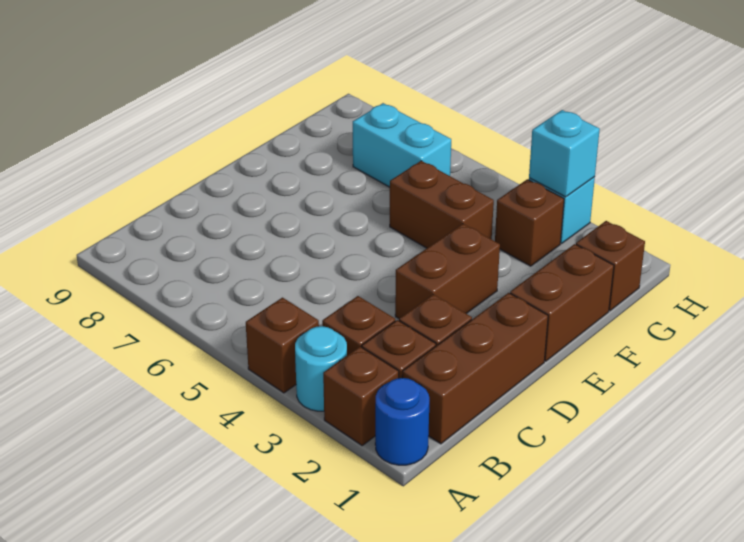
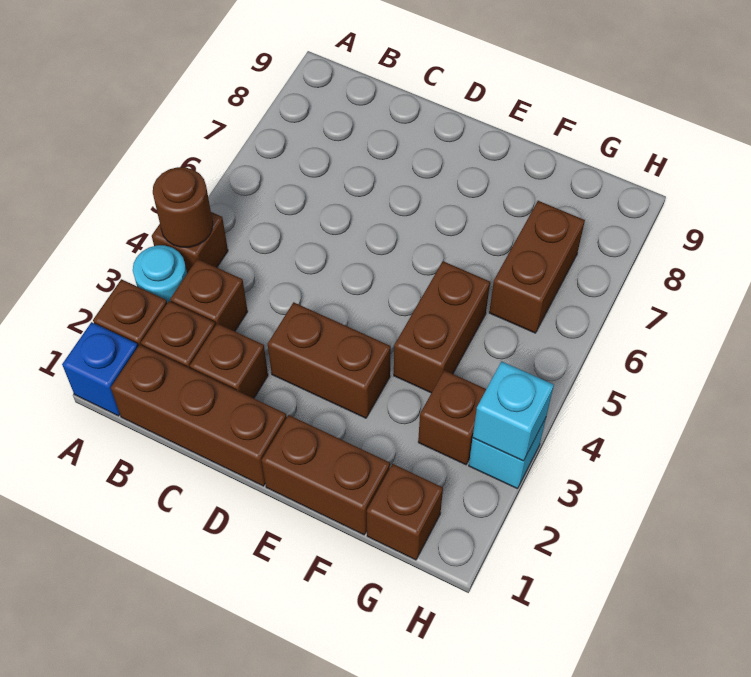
blue 1x1 round brick [375,378,429,465] -> blue 1x1 brick [62,322,138,416]
none -> brown 1x1 round brick [153,167,213,247]
cyan 1x2 brick [353,103,451,187] -> brown 1x2 brick [489,201,585,333]

